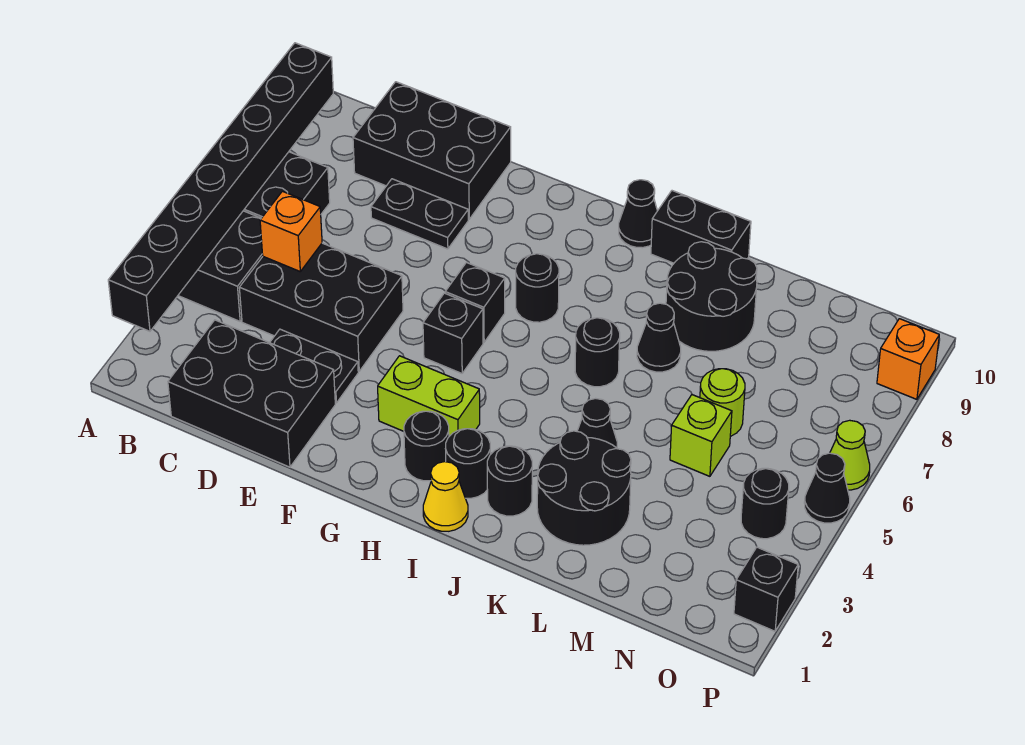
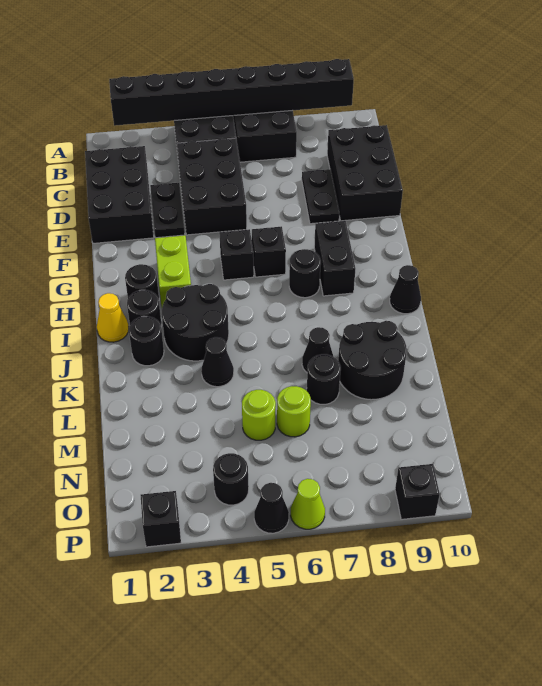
orange 1x1 brick [260,191,322,271] -> none
black 1x1 round brick [575,318,620,387] -> black 1x1 round brick moved to [307,354,341,404]
black 1x2 brick [651,191,751,263] -> black 1x2 brick moved to [314,221,355,296]
black 2x2 round brick [537,431,631,545] -> black 2x2 round brick moved to [162,284,229,361]
lime 1x1 brick [670,395,732,476] -> lime 1x1 round brick [242,390,276,440]
orange 1x1 brick [877,319,939,399] -> black 1x1 brick [395,464,440,519]

